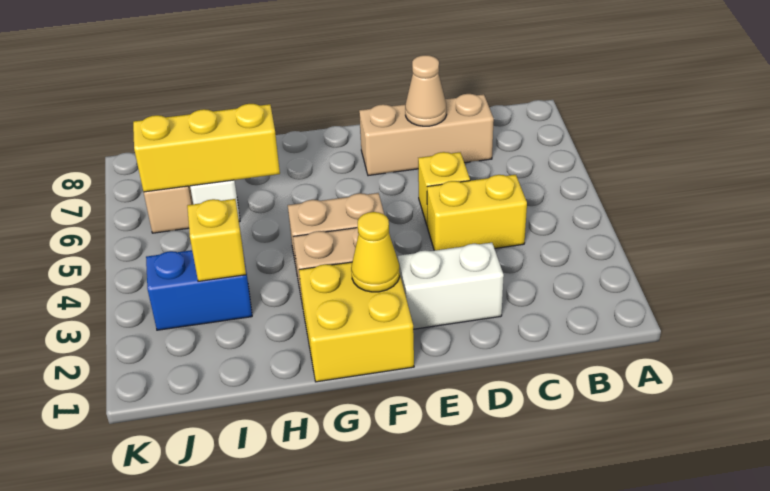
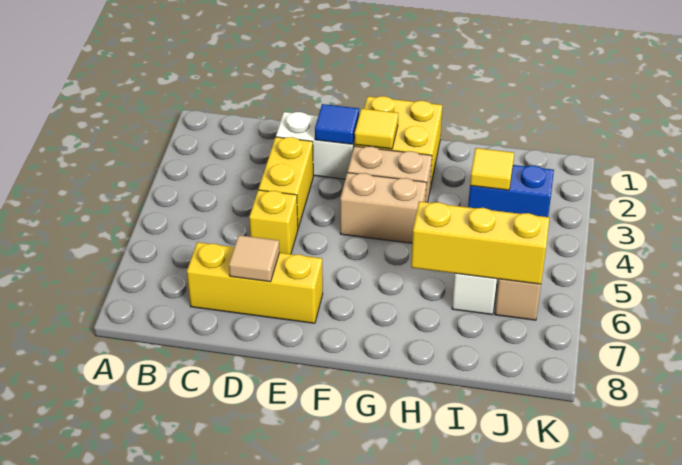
yellow 1x2 brick [427,175,527,251] -> yellow 1x2 brick turned to [259,137,313,228]
tan 1x3 brick [359,94,494,176] -> yellow 1x3 brick [187,242,323,323]
tan 1x1 cone [405,55,447,126] -> tan 1x1 tile [229,235,280,282]
none -> blue 1x1 tile [315,104,359,144]
yellow 1x1 cone [351,212,400,292] -> yellow 1x1 tile [354,109,398,149]
yellow 1x1 brick [187,199,246,281] -> yellow 1x1 tile [470,148,514,190]

